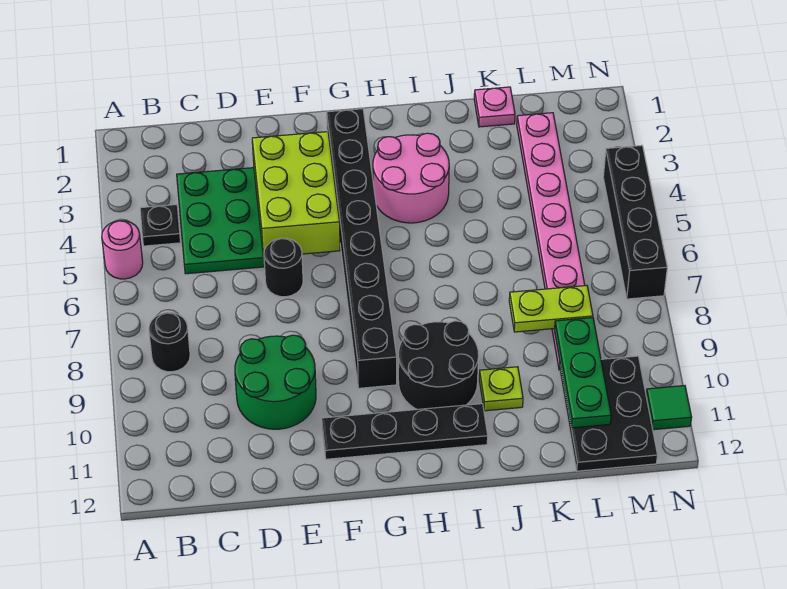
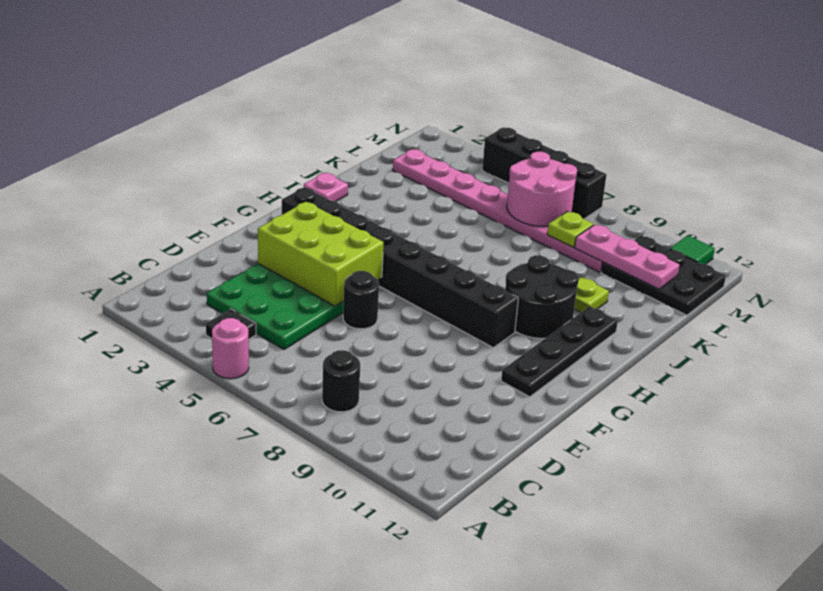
green 2x2 round brick [235,335,316,429] -> none
pink 2x2 round brick [373,133,449,223] -> pink 2x2 round brick moved to [507,152,577,227]
pink 1x1 plate [474,87,515,127] -> pink 1x1 plate moved to [304,173,348,202]
lime 1x2 plate [509,285,593,332] -> lime 1x1 plate [547,211,594,247]
green 1x3 plate [555,318,611,428] -> pink 1x3 plate [575,224,679,289]

